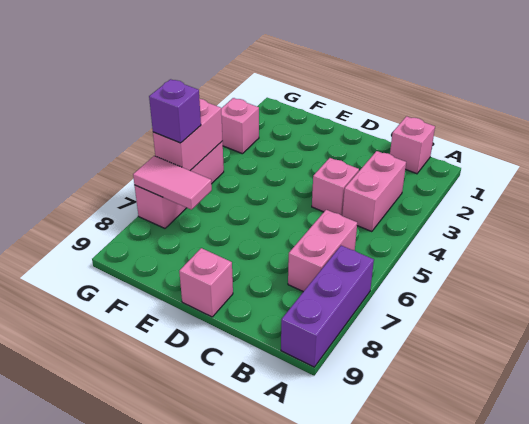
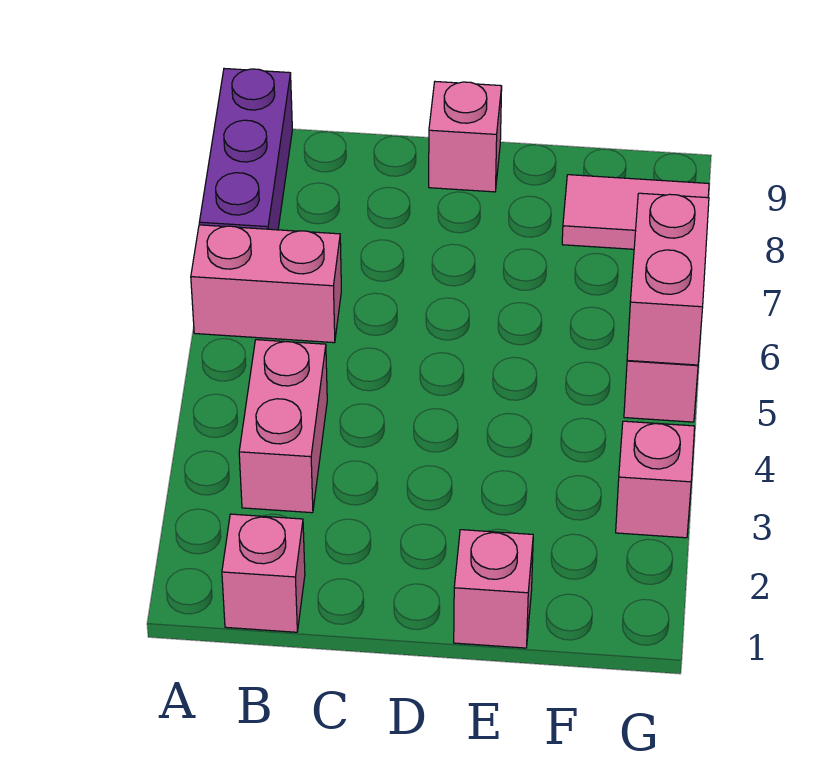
pink 1x2 brick [288,210,357,292] -> pink 1x2 brick turned to [191,225,341,343]
pink 1x1 brick [312,158,359,216] -> pink 1x1 brick moved to [454,530,533,648]
purple 1x1 brick [149,79,201,143] -> none

